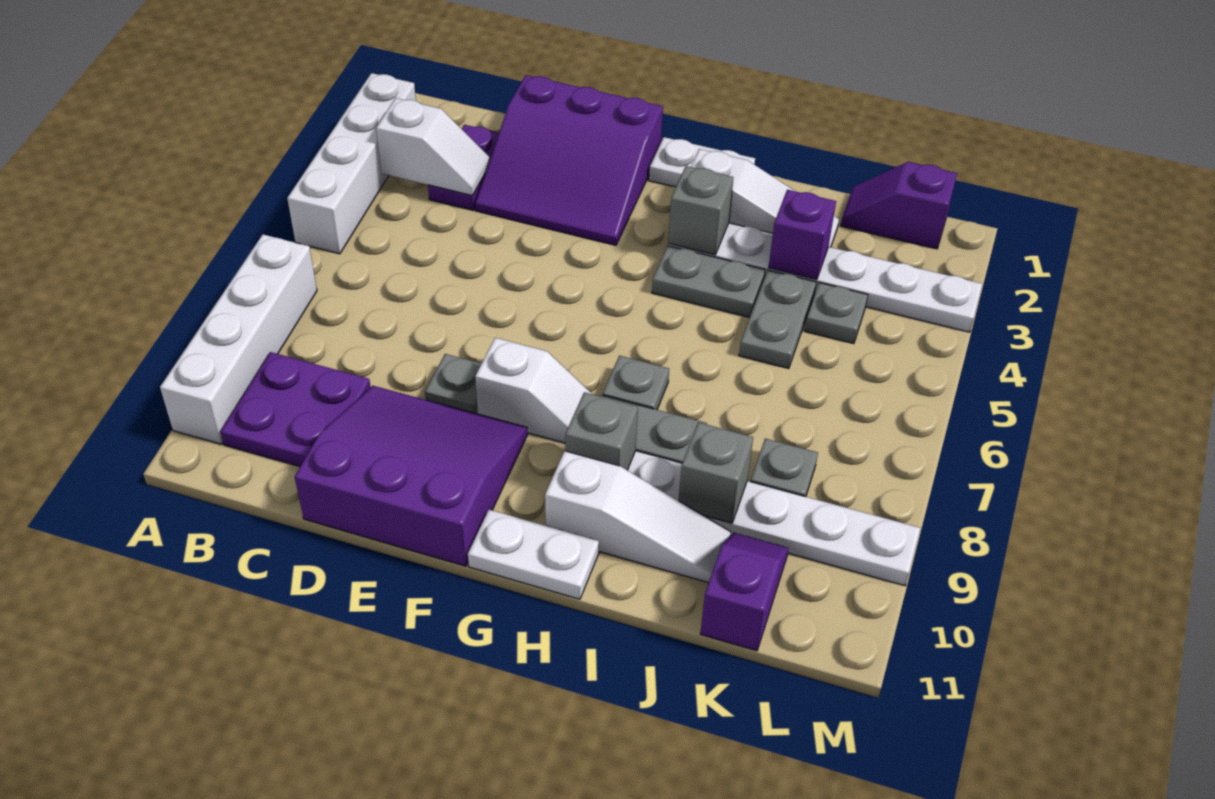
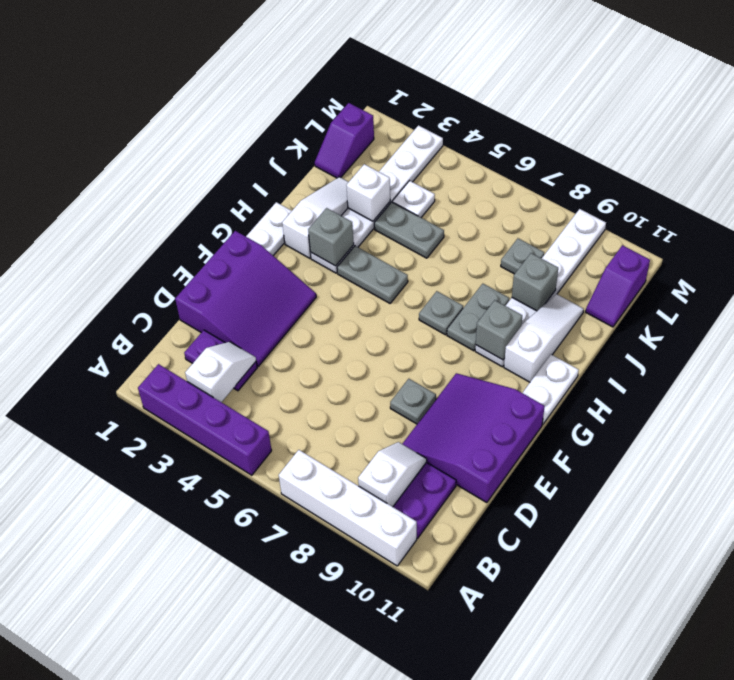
white 1x4 brick [287,73,416,254] -> purple 1x4 brick [138,364,272,475]
white 1x2 slope [475,338,592,443] -> white 1x2 slope moved to [358,442,427,507]
grey 1x2 plate [652,246,765,318] -> grey 1x2 plate turned to [337,246,408,303]
purple 1x1 brick [768,190,836,280] -> white 1x1 brick [346,164,390,221]
grey 1x1 plate [805,283,868,344] -> white 1x1 plate [392,181,435,217]
purple 1x2 slope [700,533,789,651] -> purple 1x2 slope turned to [586,245,650,327]

